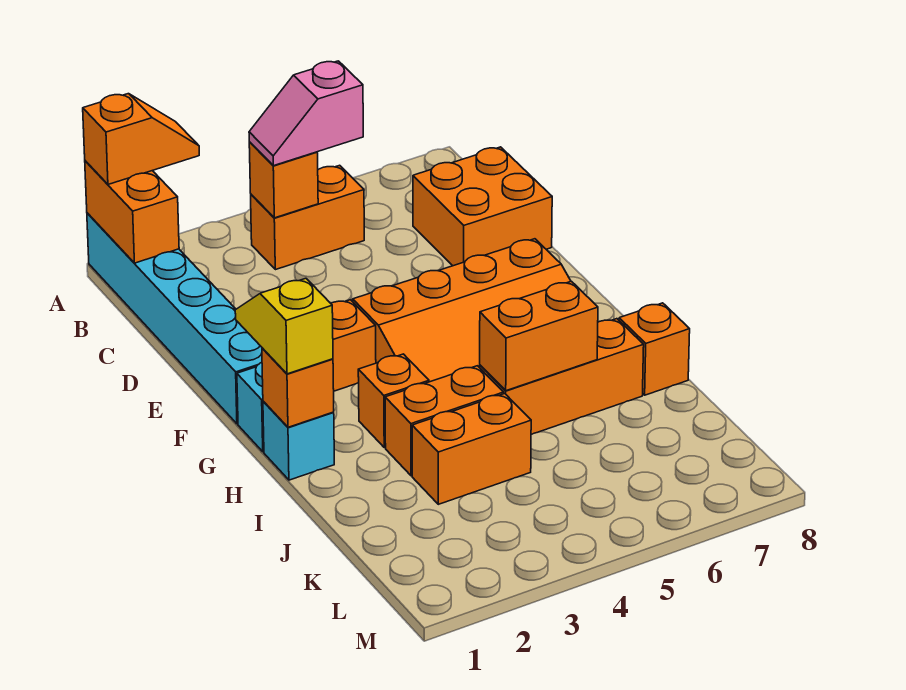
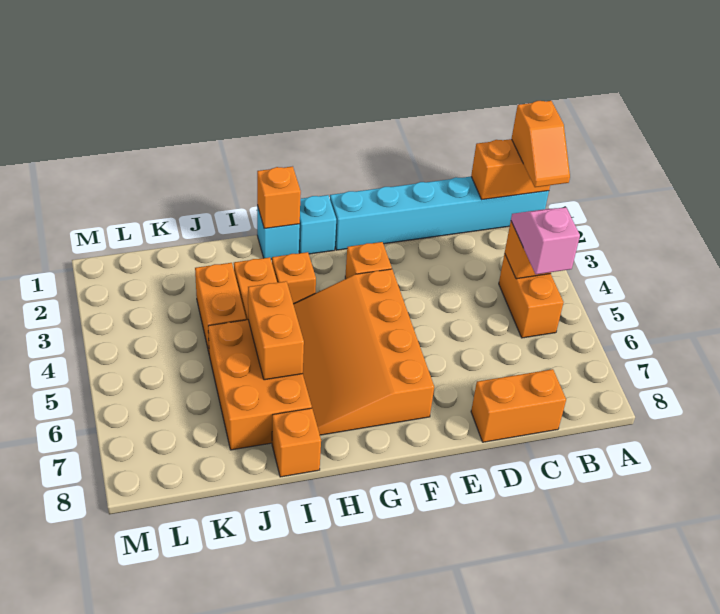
orange 2x2 brick [413,147,552,266] -> orange 1x2 brick [471,369,566,442]
yellow 1x2 slope [235,278,333,374] -> none
orange 1x3 brick [480,319,644,434] -> orange 2x3 brick [208,320,312,450]

